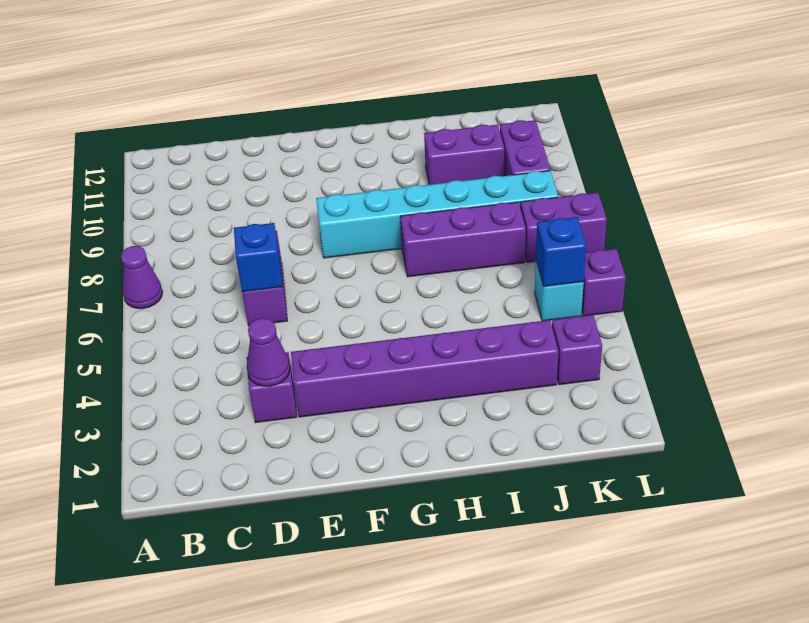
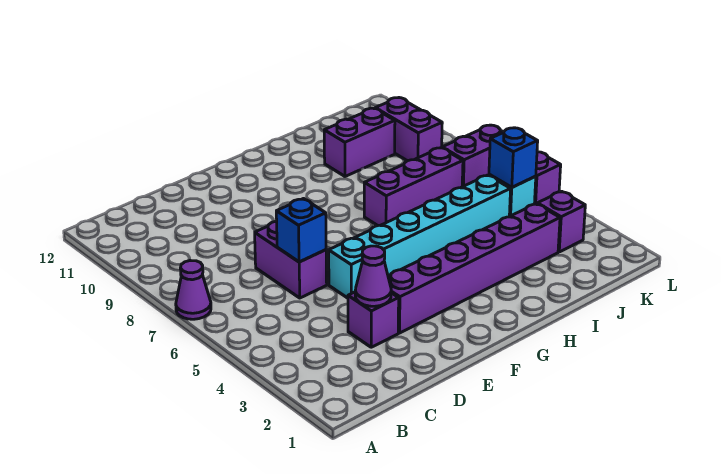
cyan 1x6 brick [316,171,558,258] -> cyan 1x6 brick moved to [329,175,511,298]

